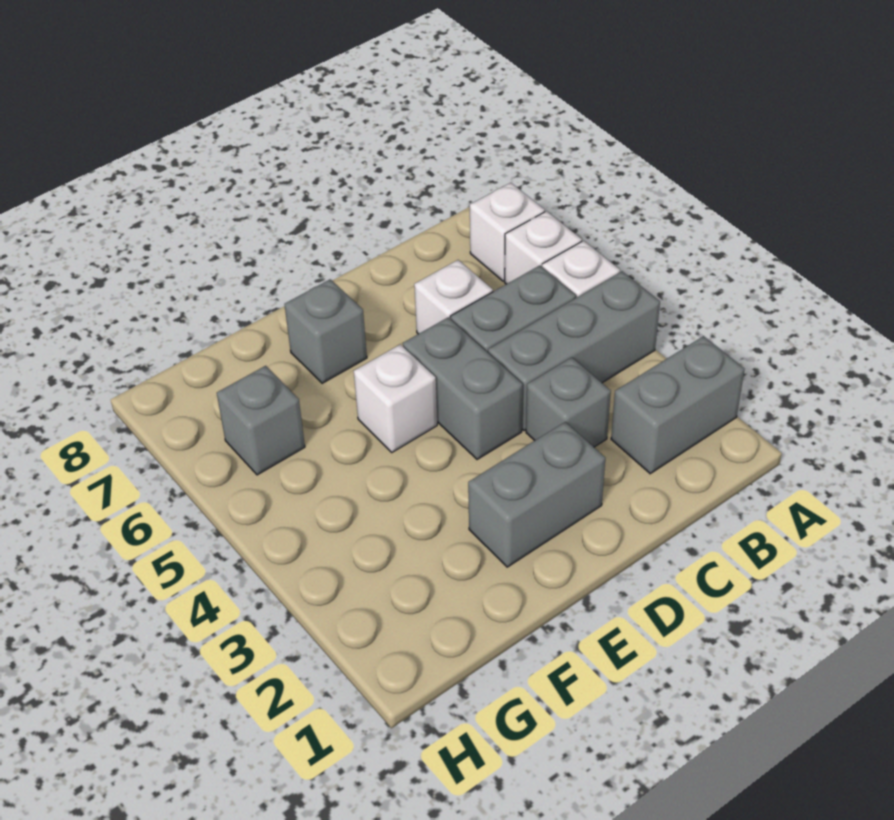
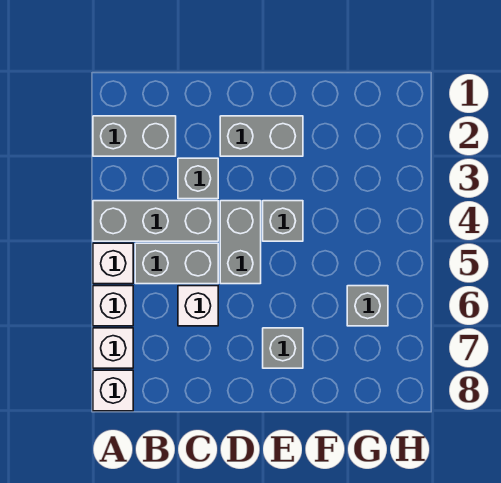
none -> grey 1x1 brick [263,201,303,241]
white 1x1 brick [354,344,437,452] -> white 1x1 brick moved to [93,370,133,411]

